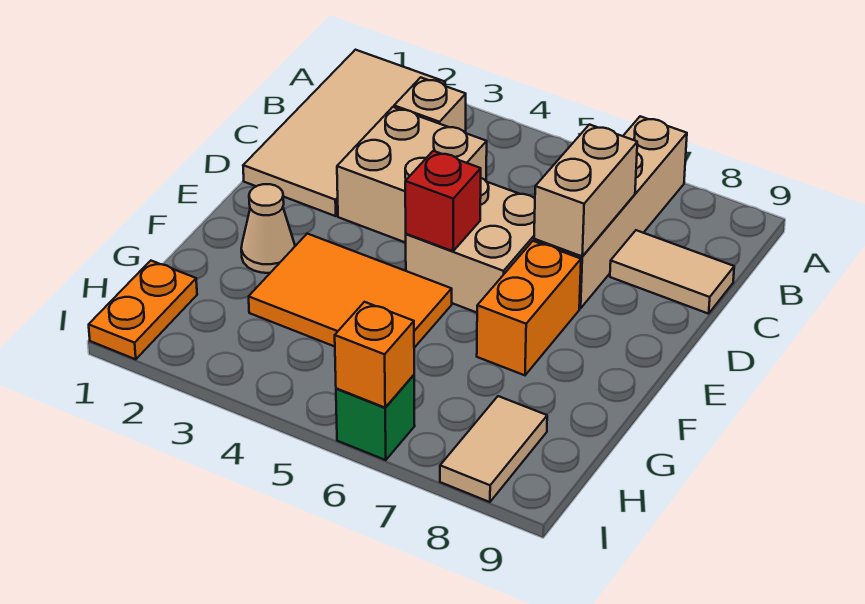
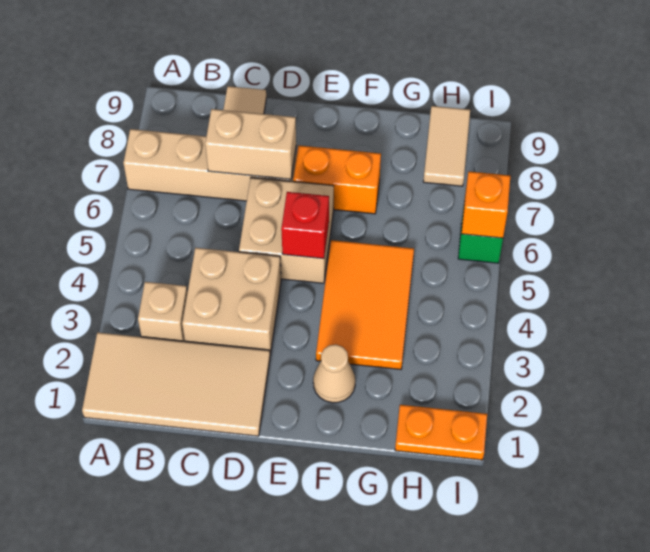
tan 1x2 tile [440,396,547,502] -> tan 1x2 tile turned to [423,106,470,186]

